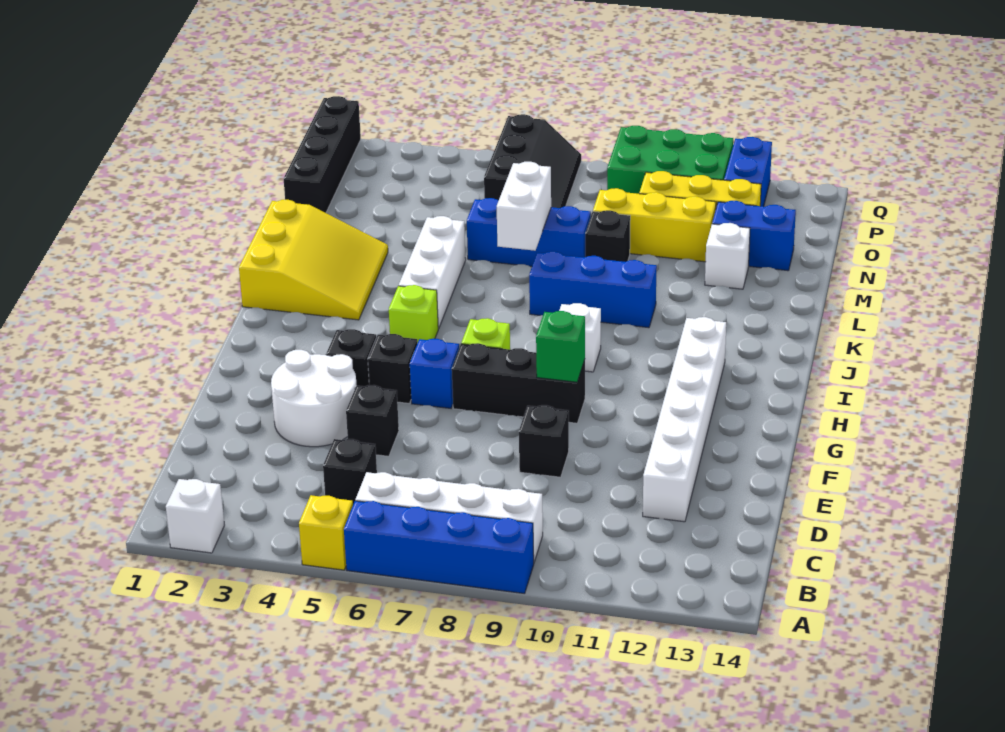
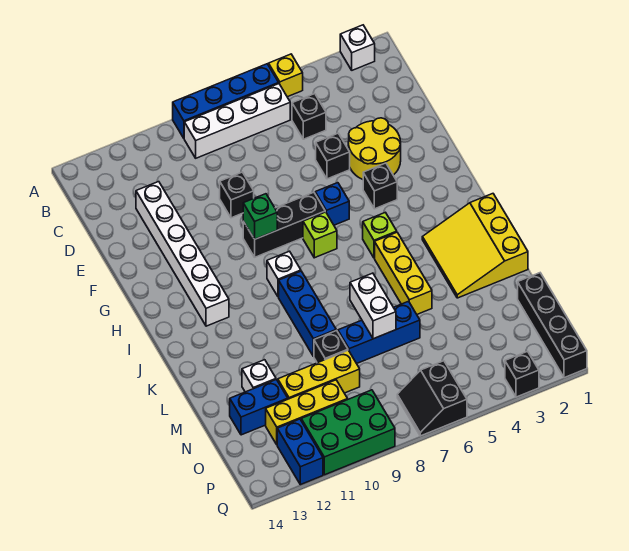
white 2x2 round brick [271,350,357,447] -> yellow 2x2 round brick [348,118,401,179]
black 1x1 brick [368,334,417,403] -> black 1x1 brick moved to [505,351,539,397]
white 1x3 brick [399,216,466,329] -> yellow 1x3 brick [375,232,432,314]
blue 1x3 brick [529,251,657,328] -> blue 1x3 brick turned to [279,271,336,356]
black 2x3 slope [484,114,581,208] -> black 2x2 slope [397,361,467,436]

